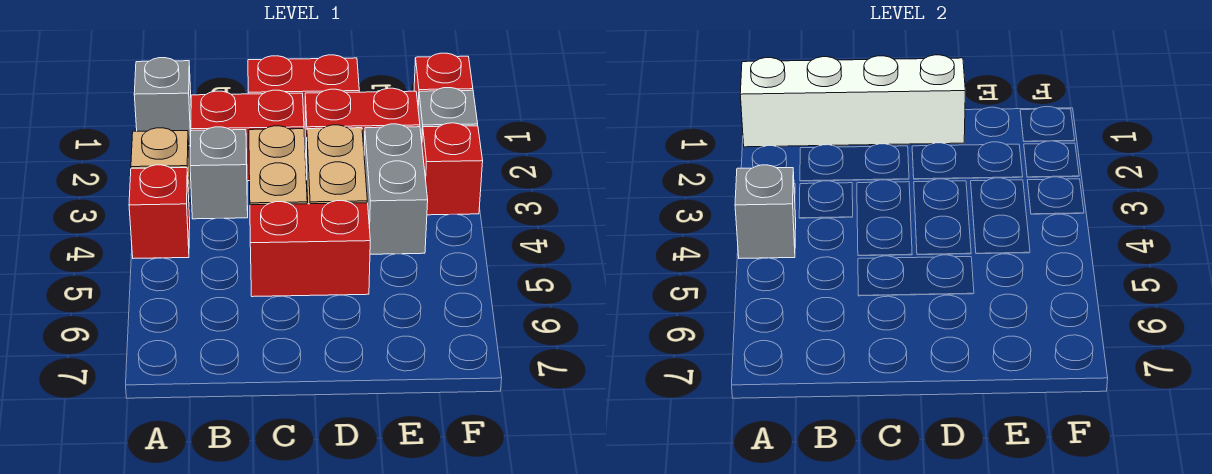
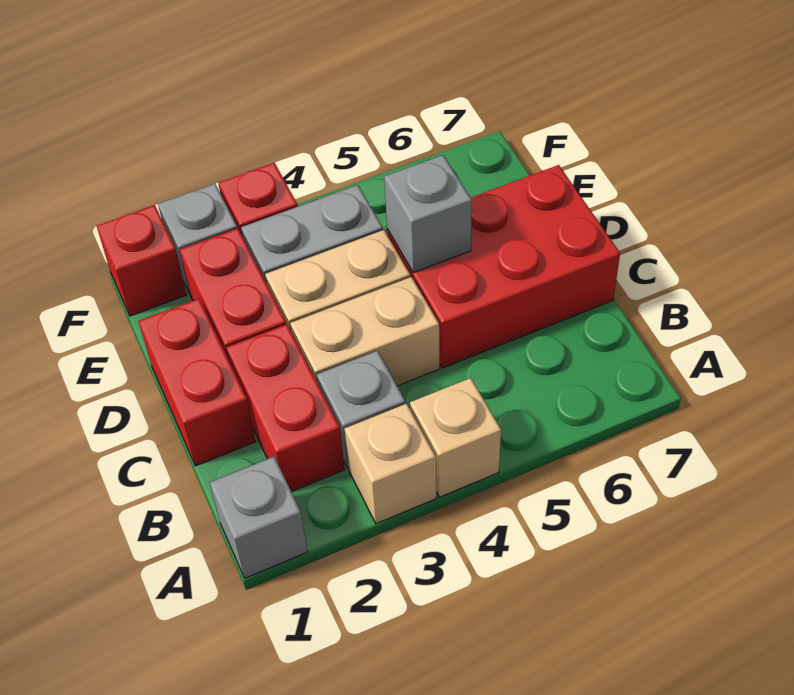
white 1x4 brick [740,55,965,147] -> none
red 1x1 brick [129,165,190,259] -> tan 1x1 brick [410,378,501,497]
grey 1x1 brick [735,165,796,259] -> grey 1x1 brick moved to [384,155,472,273]
red 1x2 brick [250,201,370,297] -> red 2x3 brick [387,165,620,368]

